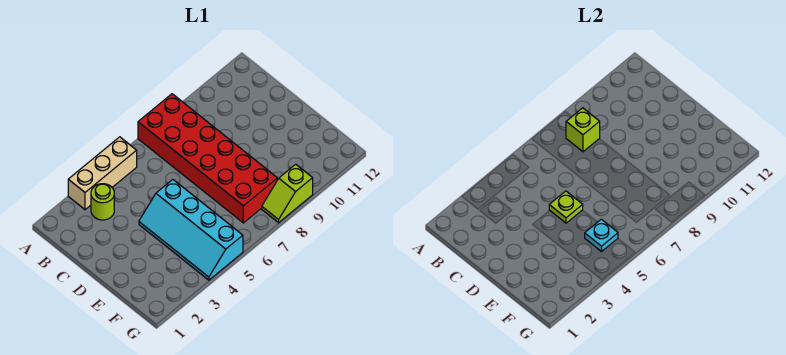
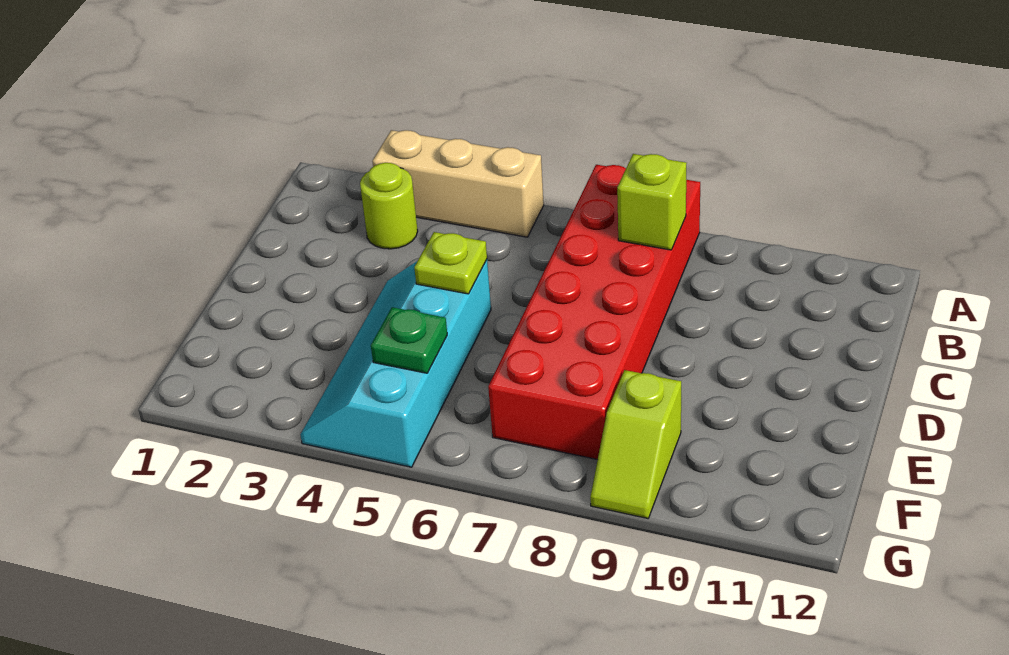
cyan 1x1 plate [585,219,618,251] -> green 1x1 plate [371,307,447,373]
lime 1x2 slope [262,164,313,223] -> lime 1x2 slope turned to [590,370,681,518]

